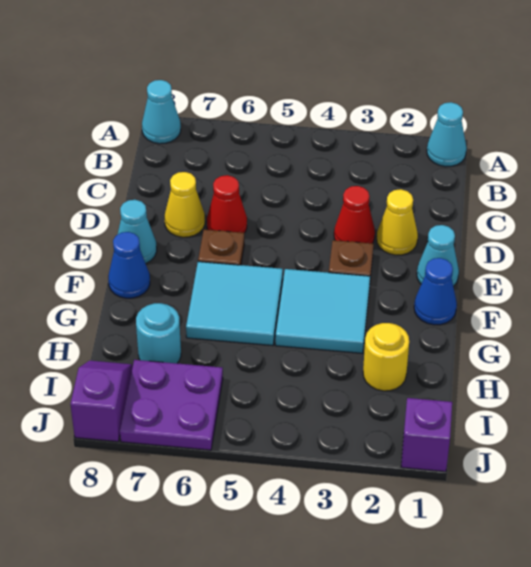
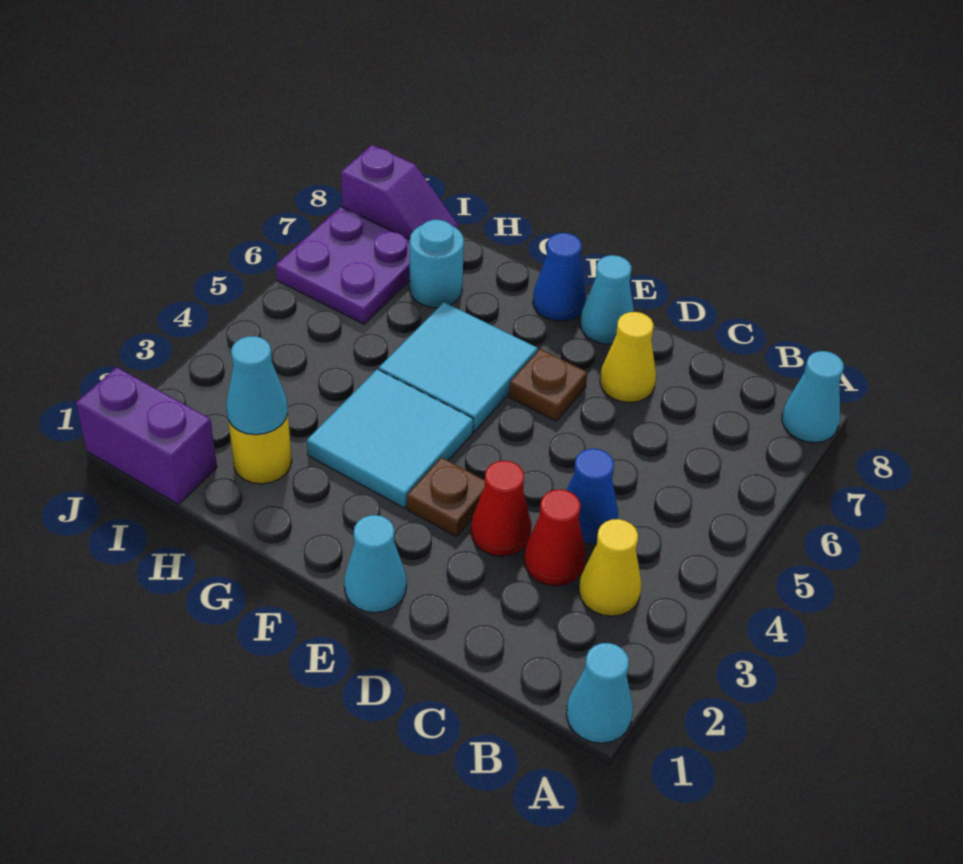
yellow 1x1 cone [377,189,418,255] -> yellow 1x1 cone moved to [579,519,641,616]
red 1x1 cone [207,175,247,233] -> red 1x1 cone moved to [524,490,586,586]
blue 1x1 cone [414,258,457,325] -> blue 1x1 cone moved to [566,449,618,544]
none -> cyan 1x1 cone [226,336,288,435]
purple 1x1 brick [401,398,452,472] -> purple 1x2 brick [76,367,217,504]

